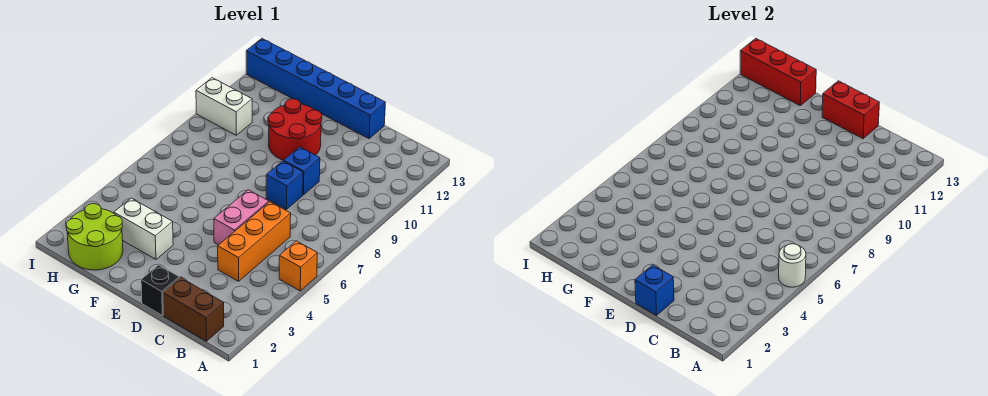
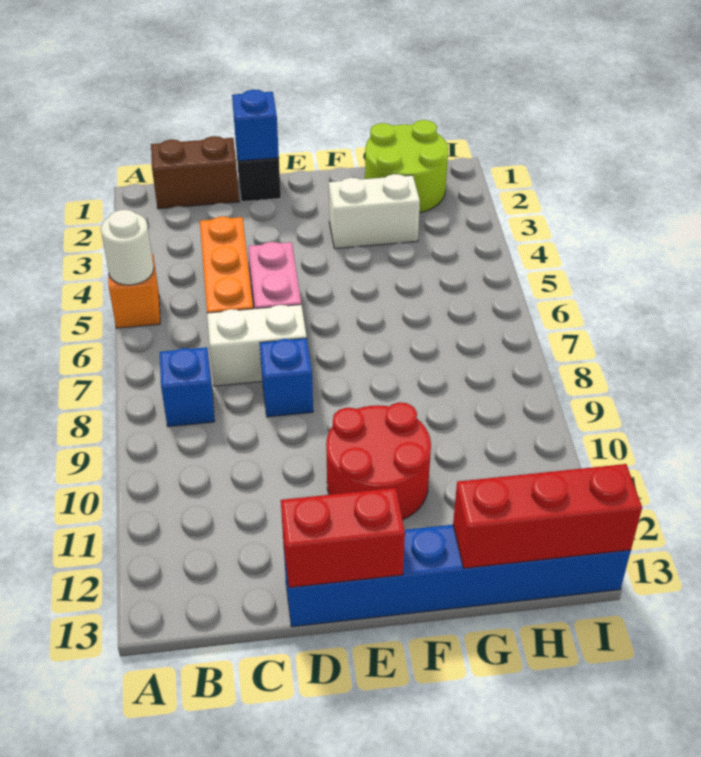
blue 1x1 brick [283,147,320,195] -> blue 1x1 brick moved to [160,347,215,427]
white 1x2 brick [196,78,252,135] -> white 1x2 brick moved to [207,305,307,386]

